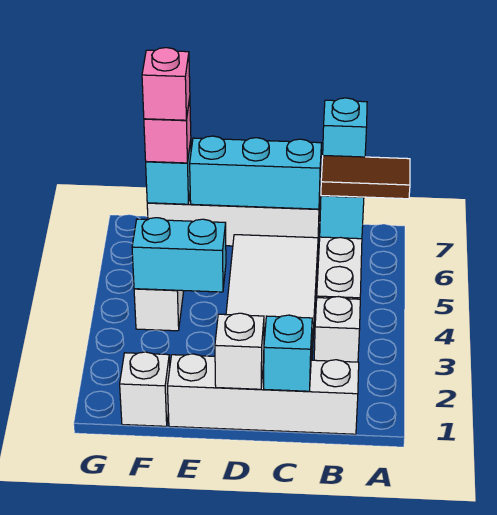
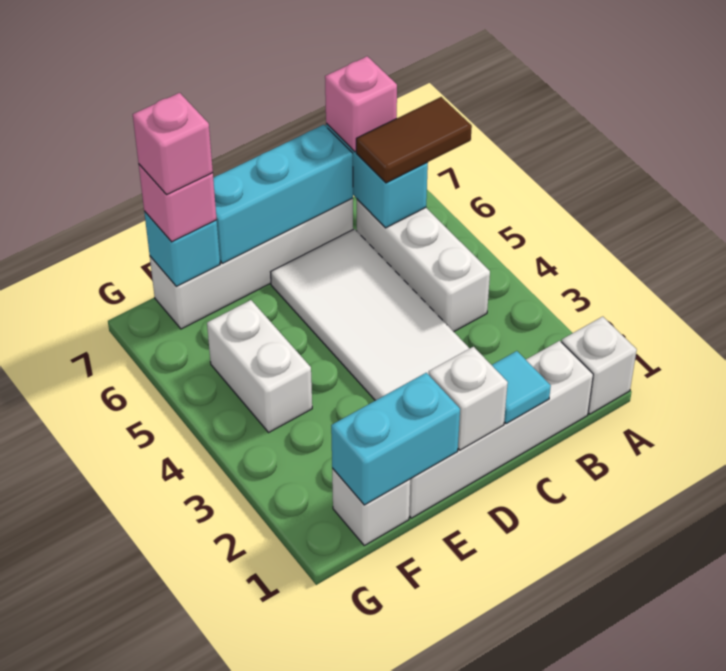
white 1x1 brick [314,297,360,362] -> white 1x1 brick moved to [561,317,637,414]
cyan 1x1 brick [323,98,367,157] -> pink 1x1 brick [325,56,397,152]
cyan 1x1 brick [264,315,312,391] -> cyan 1x1 tile [492,351,551,424]
cyan 1x2 brick [132,218,226,292] -> cyan 1x2 brick moved to [331,373,460,505]

